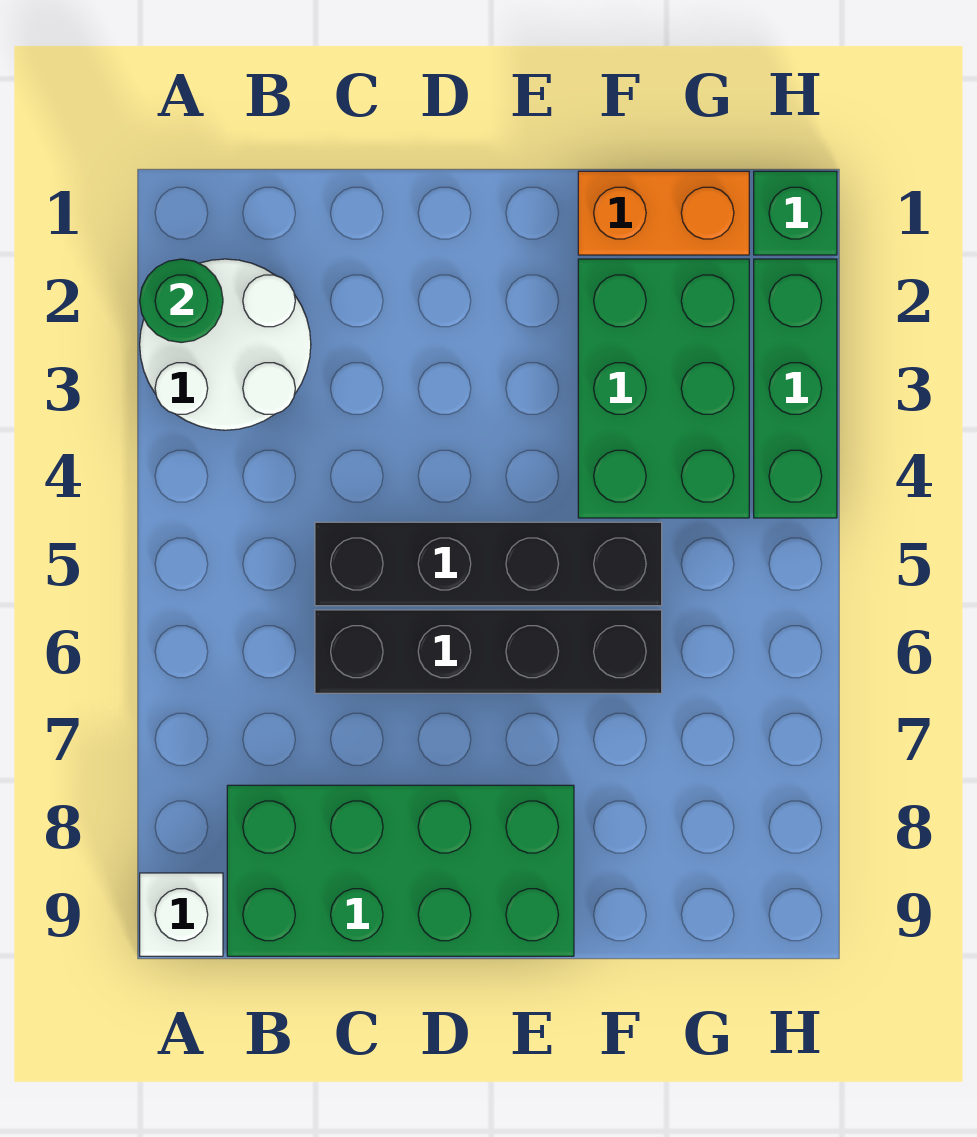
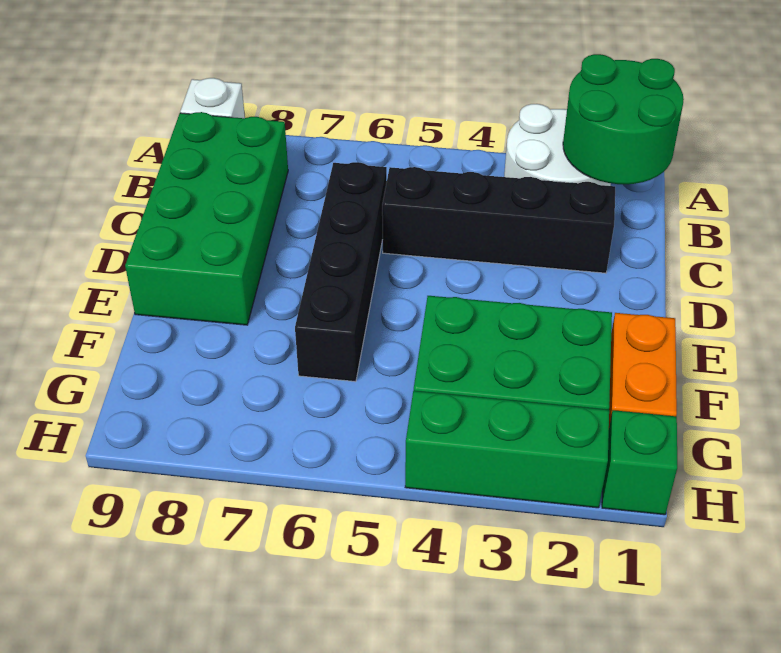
green 1x1 round brick [140,259,223,343] -> green 2x2 round brick [563,54,684,184]
black 1x4 brick [315,522,662,606] -> black 1x4 brick turned to [382,167,615,273]

